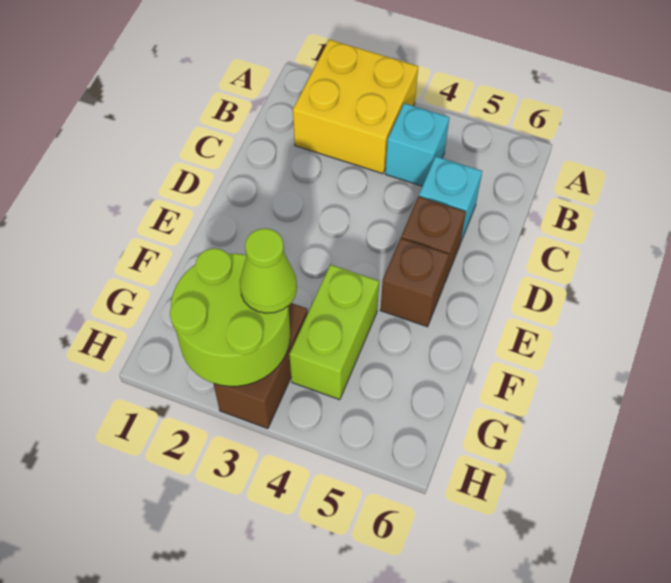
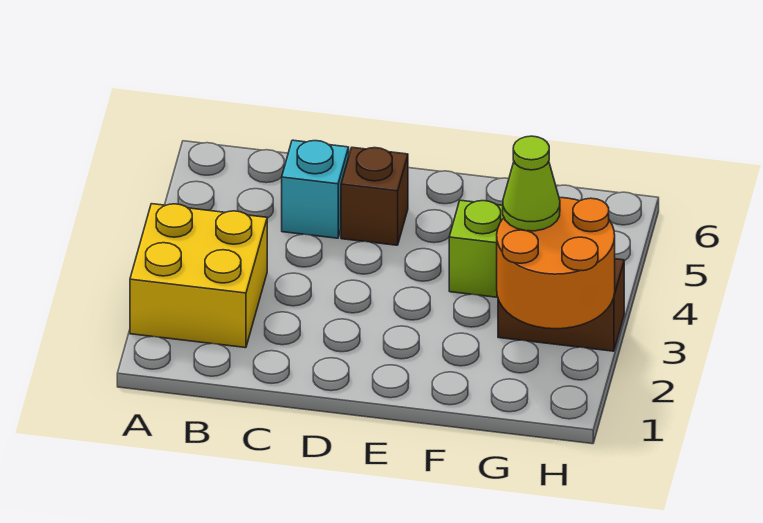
cyan 1x1 brick [385,103,449,186] -> none
brown 1x1 brick [380,238,449,327] -> none
lime 2x2 round brick [170,248,290,386] -> orange 2x2 round brick [497,198,615,329]

